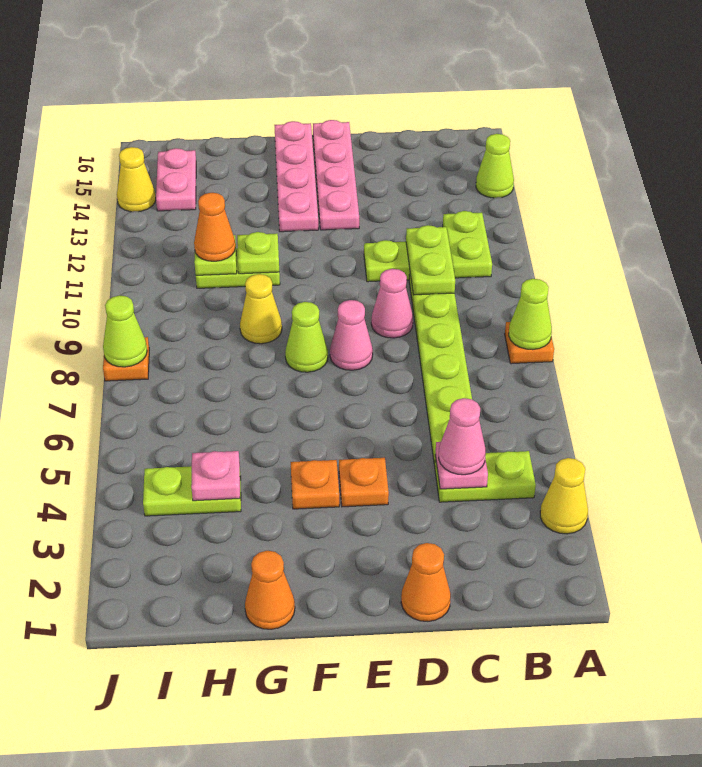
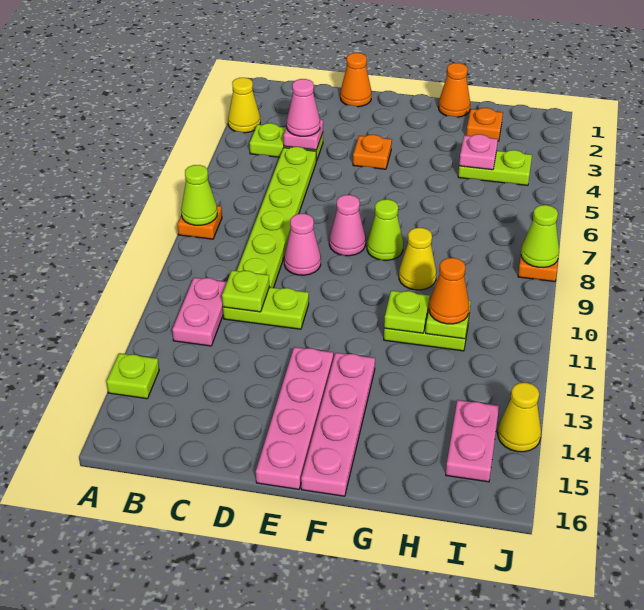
lime 1x1 cone [476,134,514,198] -> lime 1x1 plate [106,353,159,399]
lime 1x2 plate [443,211,492,278] -> pink 1x2 plate [172,278,227,346]
lime 1x2 plate [406,225,455,295] -> lime 1x1 plate [222,270,269,312]
orange 1x1 plate [291,460,339,509] -> orange 1x1 plate moved to [466,108,503,141]

